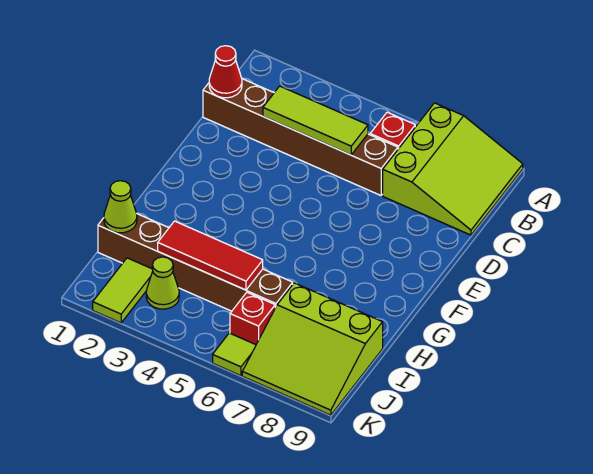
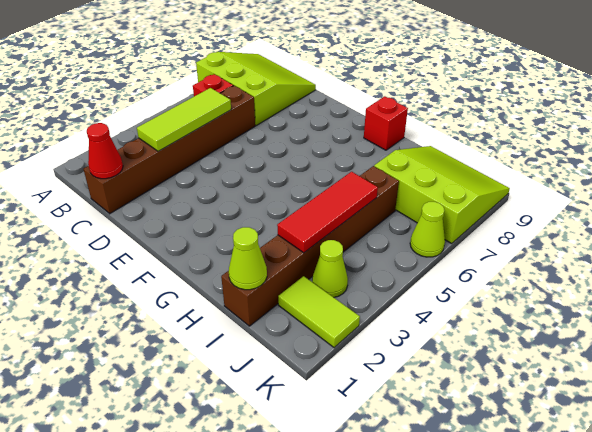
lime 3x3 slope [242,283,383,415] -> lime 3x3 slope turned to [374,146,510,244]
red 1x1 brick [230,292,275,345] -> red 1x1 brick moved to [364,96,408,150]
lime 1x1 tile [213,333,256,376] -> lime 1x1 cone [410,202,445,257]

